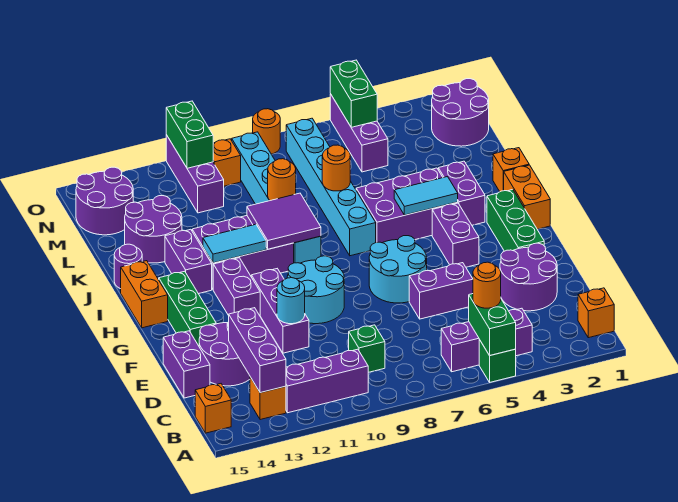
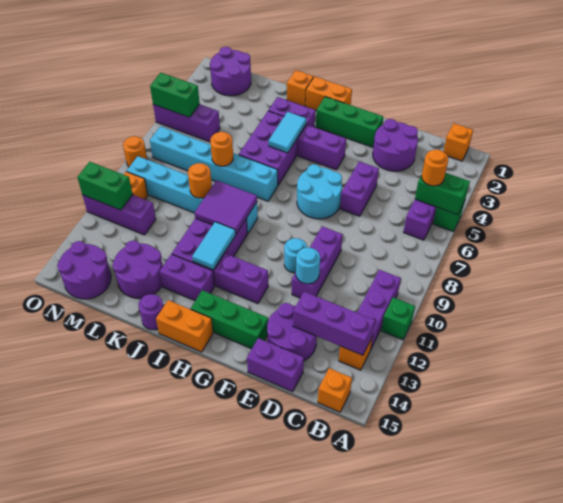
green 1x1 brick [349,325,385,372] -> green 1x1 brick moved to [381,297,415,340]
purple 1x3 brick [251,269,309,353] -> purple 1x3 brick turned to [292,226,343,298]
cyan 2x2 round brick [287,256,344,324] -> cyan 1x1 round brick [284,238,307,273]

